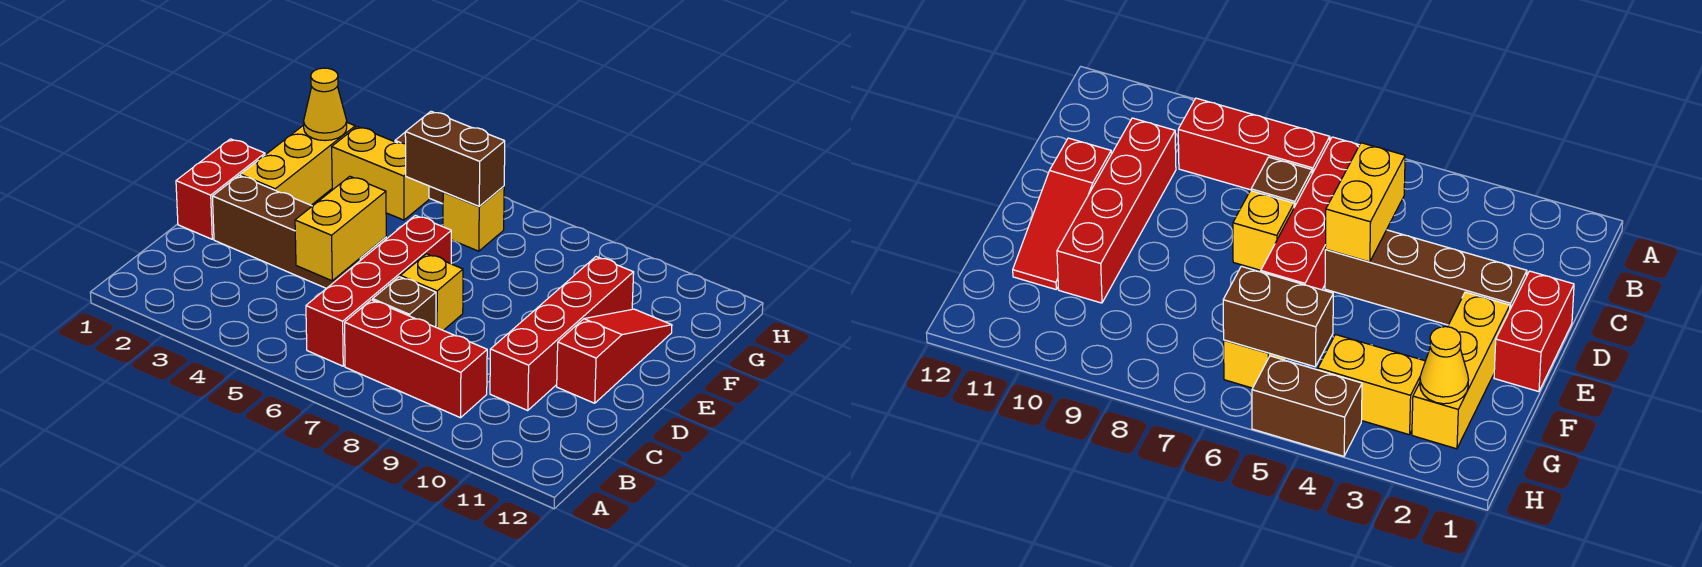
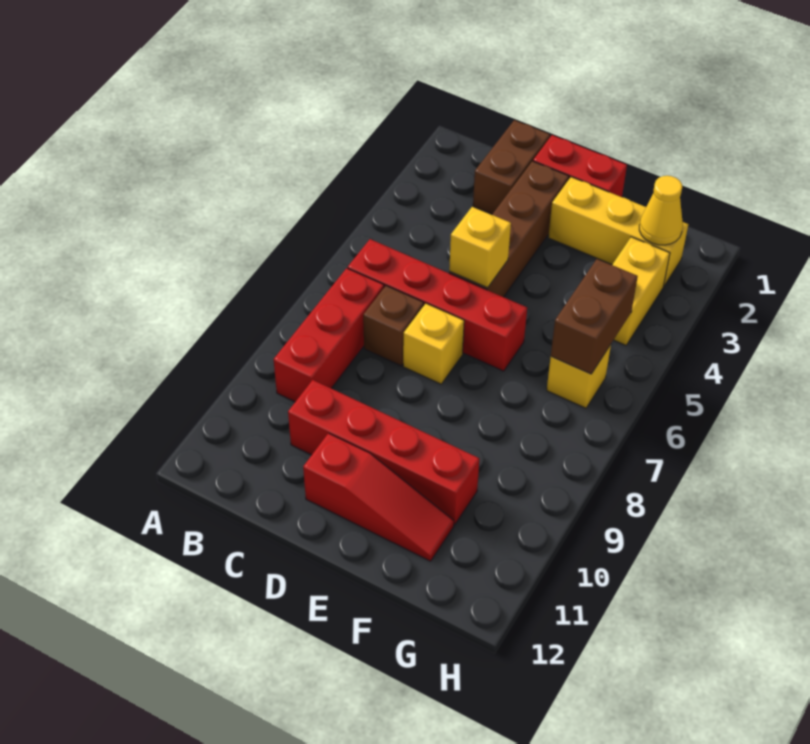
yellow 1x2 brick [295,176,386,281] -> yellow 1x1 brick [449,207,511,288]
brown 1x2 brick [1252,356,1362,456] -> brown 1x2 brick moved to [473,120,550,214]

